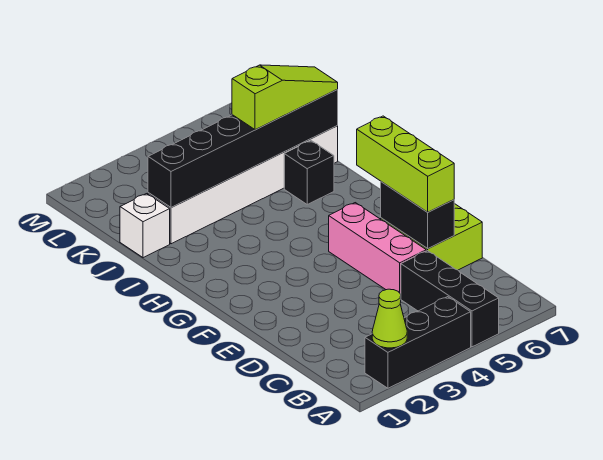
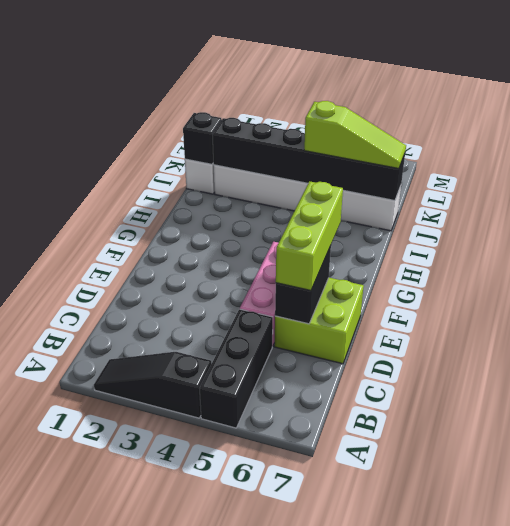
black 1x3 brick [365,297,471,388] -> black 1x3 slope [94,352,211,418]
lime 1x1 cone [372,289,407,348] -> none
black 1x1 brick [284,141,334,204] -> black 1x1 brick moved to [183,112,222,164]

